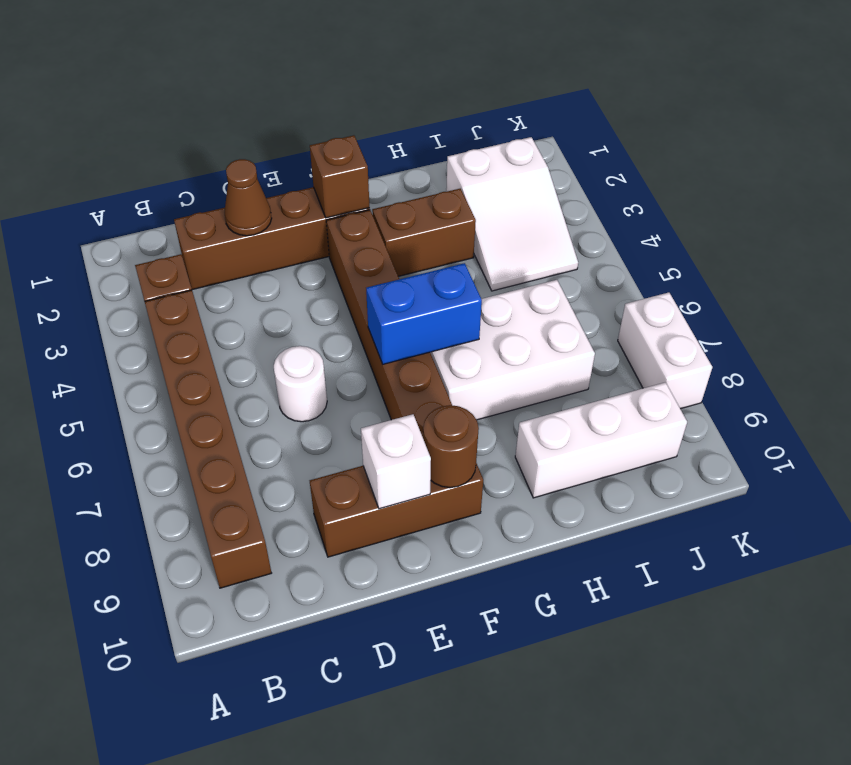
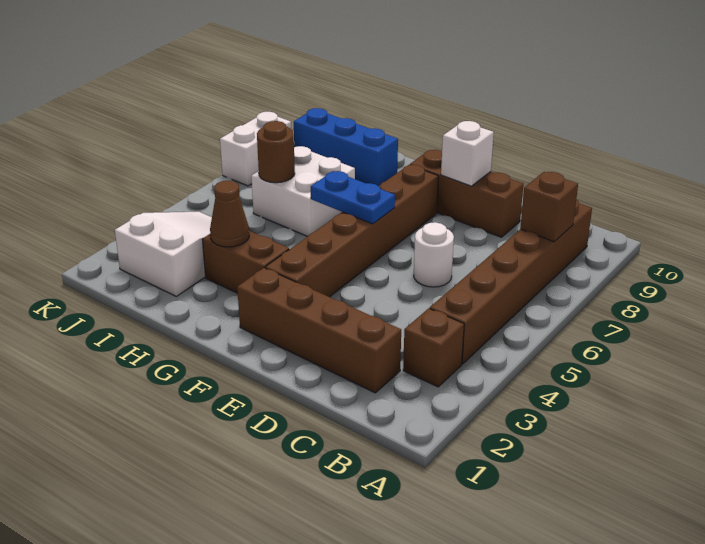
brown 1x1 cone [225,159,272,236] -> brown 1x1 cone moved to [210,181,249,247]
brown 1x1 brick [310,135,369,218] -> brown 1x1 brick moved to [520,172,578,242]
blue 1x2 brick [366,263,482,364] -> blue 1x2 plate [311,171,395,224]
brown 1x1 round brick [423,405,479,488] -> brown 1x1 round brick moved to [257,121,295,183]
white 2x3 brick [430,280,595,420] -> white 2x2 brick [251,146,355,236]
white 1x3 brick [515,382,687,498] -> blue 1x3 brick [294,108,398,186]

